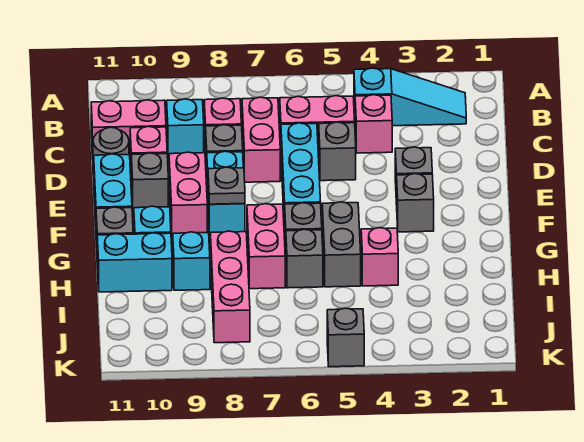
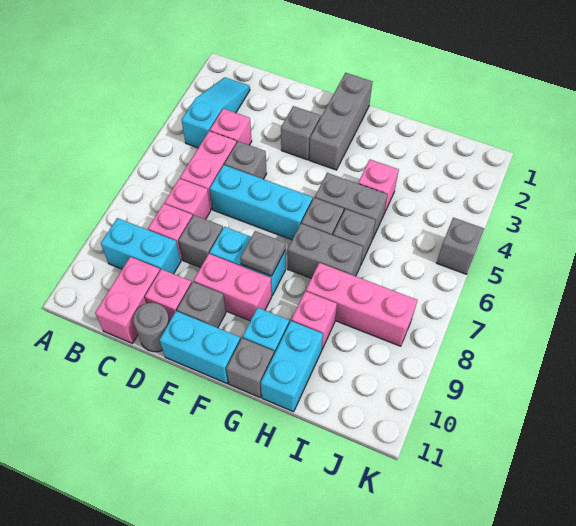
pink 1x2 brick [242,97,280,182] -> pink 1x1 brick [164,179,211,219]
cyan 1x1 brick [167,99,204,157] -> cyan 1x2 brick [101,218,181,274]
grey 1x1 brick [397,174,434,232] -> grey 1x3 brick [309,73,372,170]
pink 1x2 brick [247,204,285,289] -> grey 1x2 brick [288,224,363,278]
cyan 1x1 brick [173,232,210,290] -> pink 1x1 brick [291,291,337,349]

